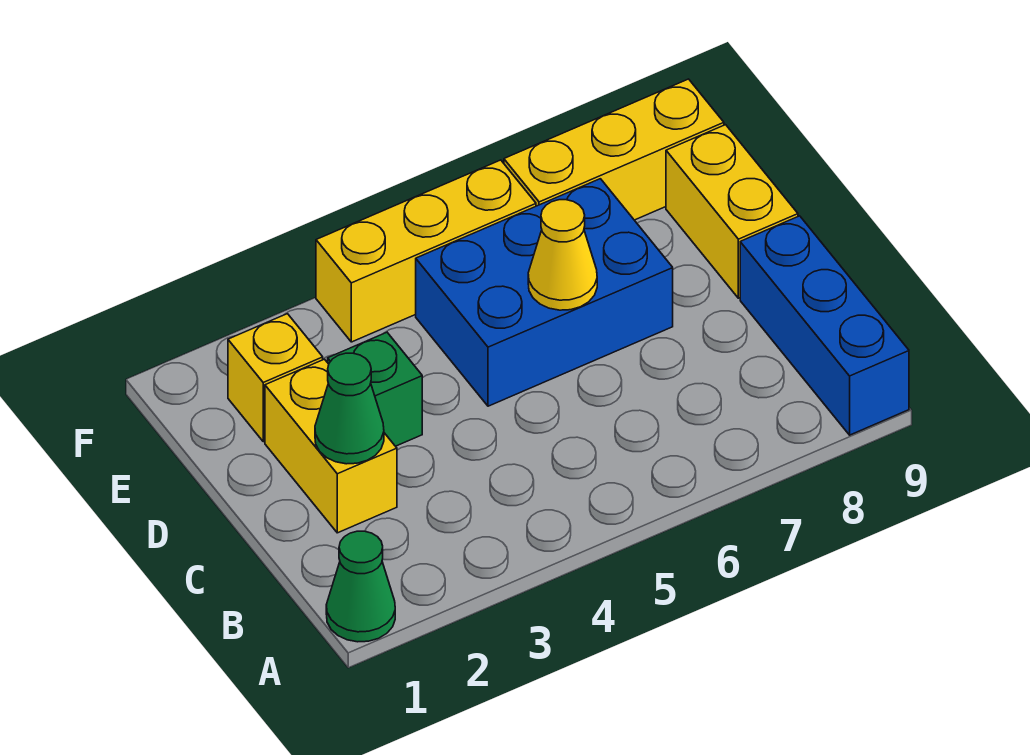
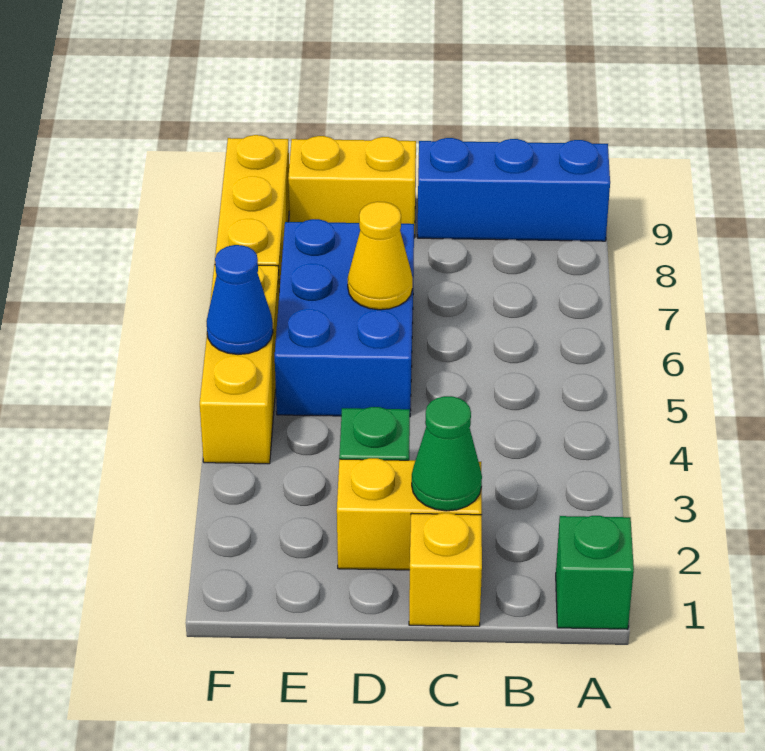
green 1x1 cone [326,531,395,642] -> green 1x1 brick [556,516,634,629]
yellow 1x1 brick [228,314,323,442] -> yellow 1x1 brick moved to [409,513,482,626]
none -> blue 1x1 cone [206,245,273,354]

